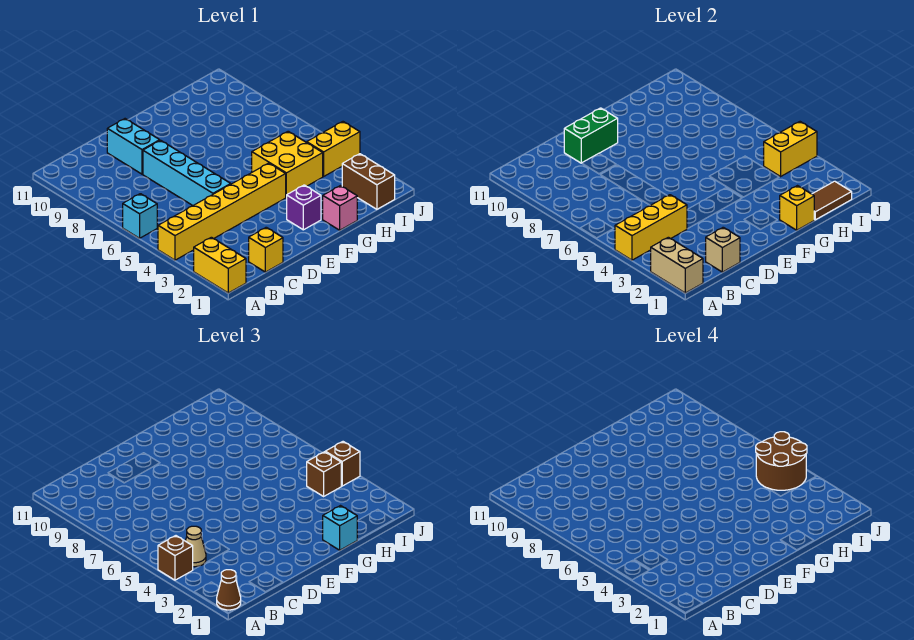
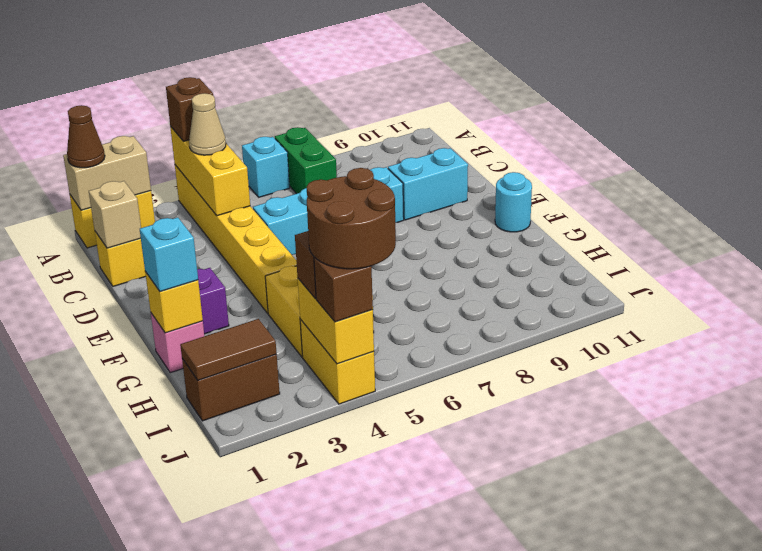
green 1x2 brick [564,108,618,163] -> green 1x2 brick moved to [275,127,337,194]
none -> cyan 1x1 round brick [495,172,532,232]
brown 1x2 tile [812,181,852,220] -> brown 1x2 tile turned to [180,319,277,380]

